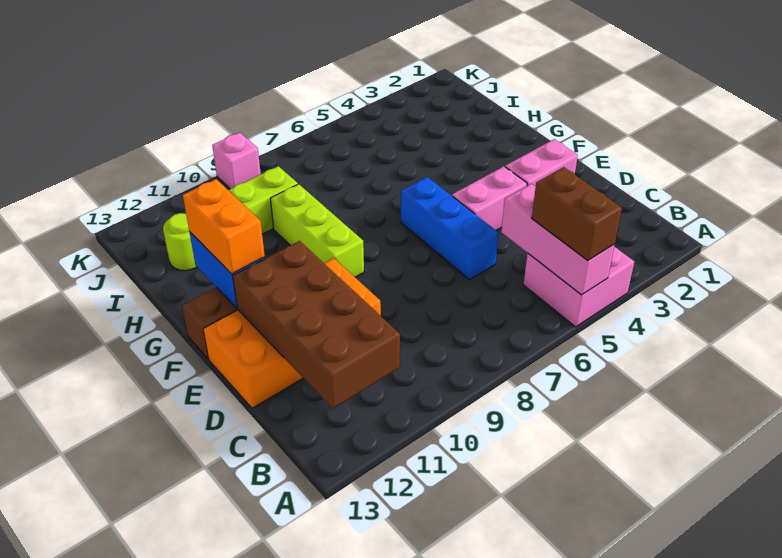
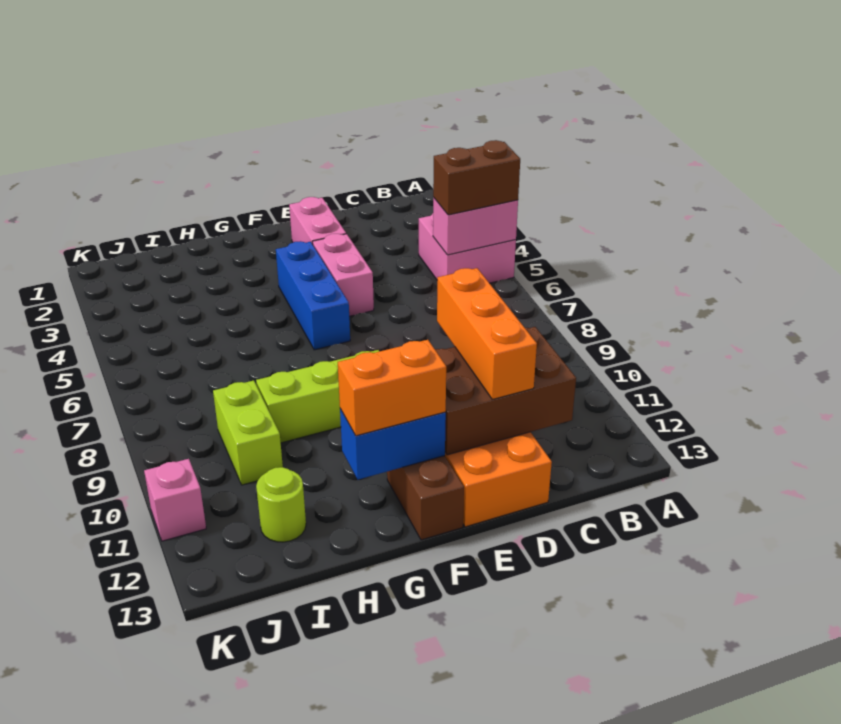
pink 1x3 brick [501,184,615,295] -> pink 1x2 brick [433,198,518,255]
brown 2x4 brick [233,241,400,408] -> brown 2x3 brick [435,327,576,455]
blue 1x3 brick [401,177,499,280] -> blue 1x3 brick turned to [276,241,350,350]
none -> orange 1x3 brick [437,268,537,399]
pink 1x1 brick [212,132,261,189] -> pink 1x1 brick moved to [144,459,206,541]

